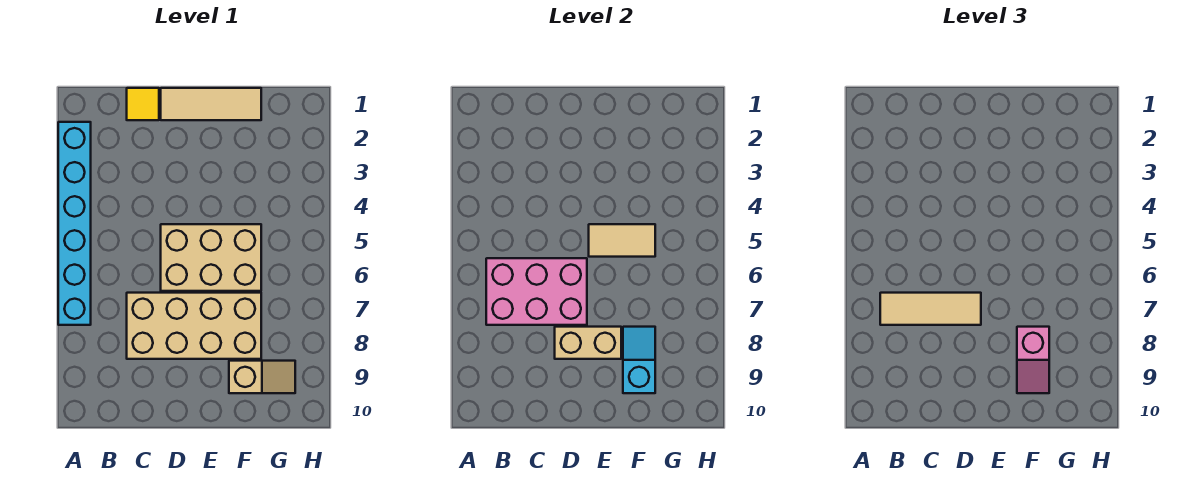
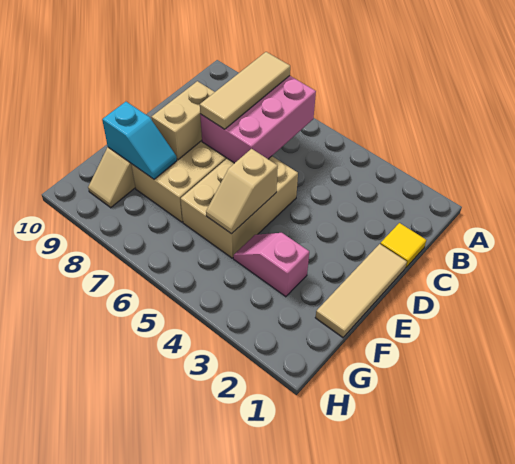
cyan 1x6 brick [58,122,91,325] -> none
tan 1x2 tile [589,224,655,257] -> tan 1x2 slope [206,149,278,234]
pink 1x2 slope [1017,327,1049,393] -> pink 1x2 slope moved to [233,233,309,297]

